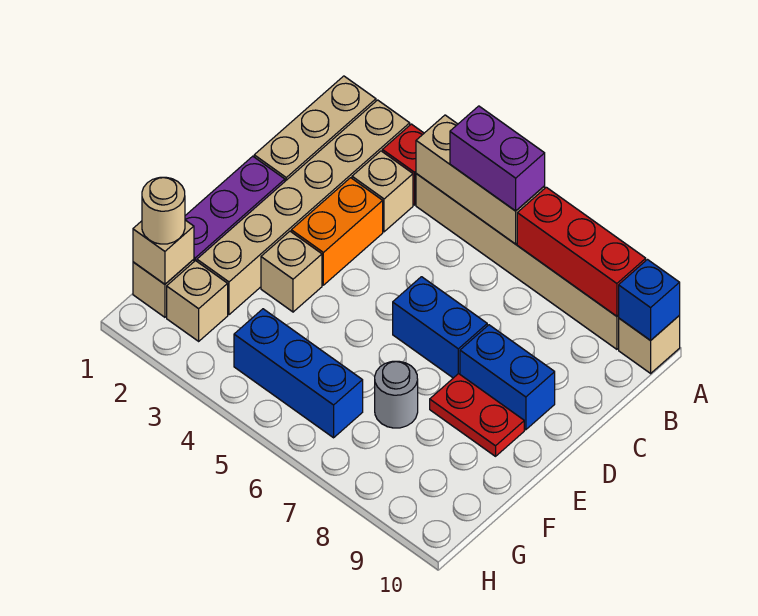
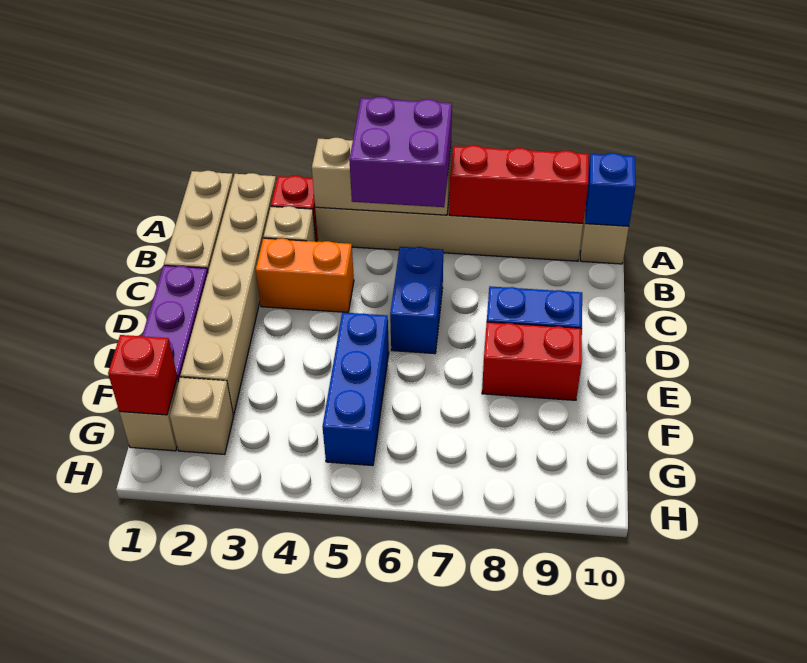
purple 1x2 brick [450,106,545,211] -> purple 2x2 brick [349,97,452,207]
orange 1x2 brick [291,178,383,285] -> orange 1x2 brick turned to [256,238,354,313]
blue 1x2 brick [393,277,487,378] -> blue 1x2 brick turned to [390,247,443,354]
tan 1x1 brick [261,231,322,312] -> none
red 1x2 plate [430,374,524,456] -> red 1x2 brick [482,322,582,400]
grey 1x1 round brick [375,361,418,428] -> none
tan 1x1 brick [133,220,194,284] -> red 1x1 brick [108,335,177,415]
tan 1x1 round brick [142,177,185,244] -> none
blue 1x3 brick [234,309,363,438] -> blue 1x3 brick turned to [323,312,389,466]

